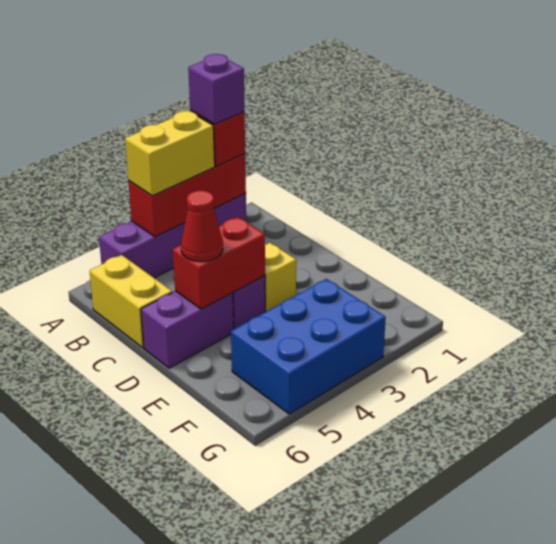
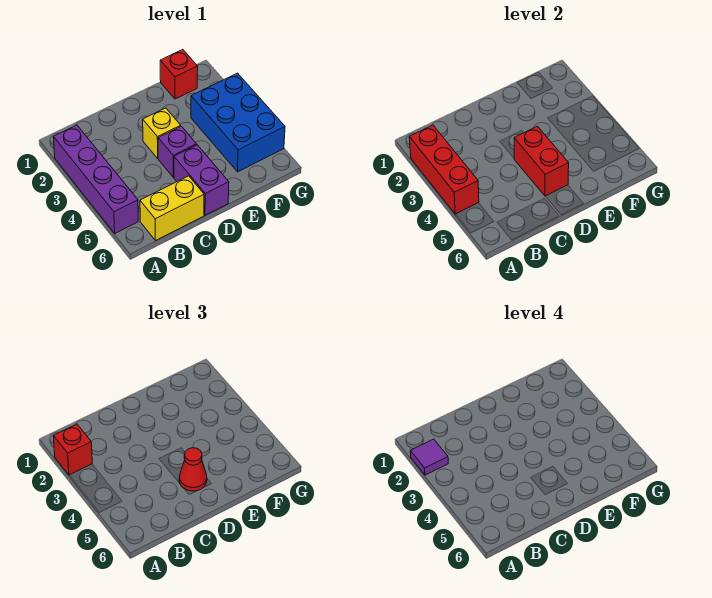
purple 1x1 brick [188,54,245,124] -> purple 1x1 tile [410,439,448,475]
yellow 1x2 brick [125,111,215,196] -> none
none -> red 1x1 brick [160,50,198,99]

